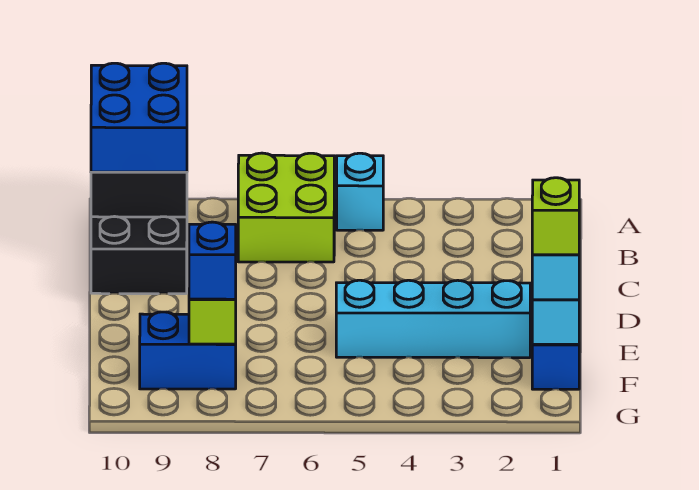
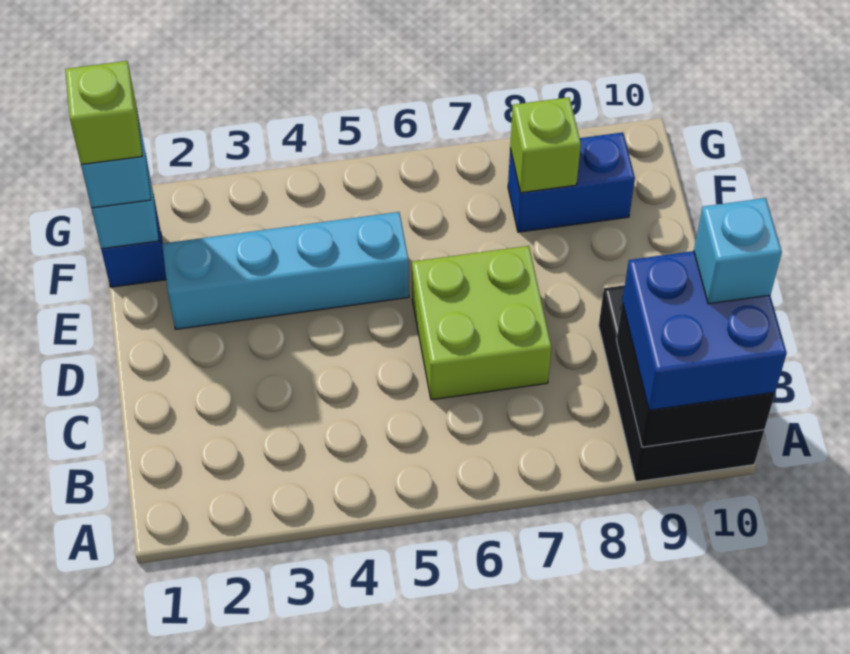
cyan 1x1 brick [337,153,383,230] -> cyan 1x1 brick moved to [694,198,782,304]
lime 2x2 brick [238,153,334,262] -> lime 2x2 brick moved to [412,246,551,400]
blue 1x1 brick [189,222,236,299] -> none

